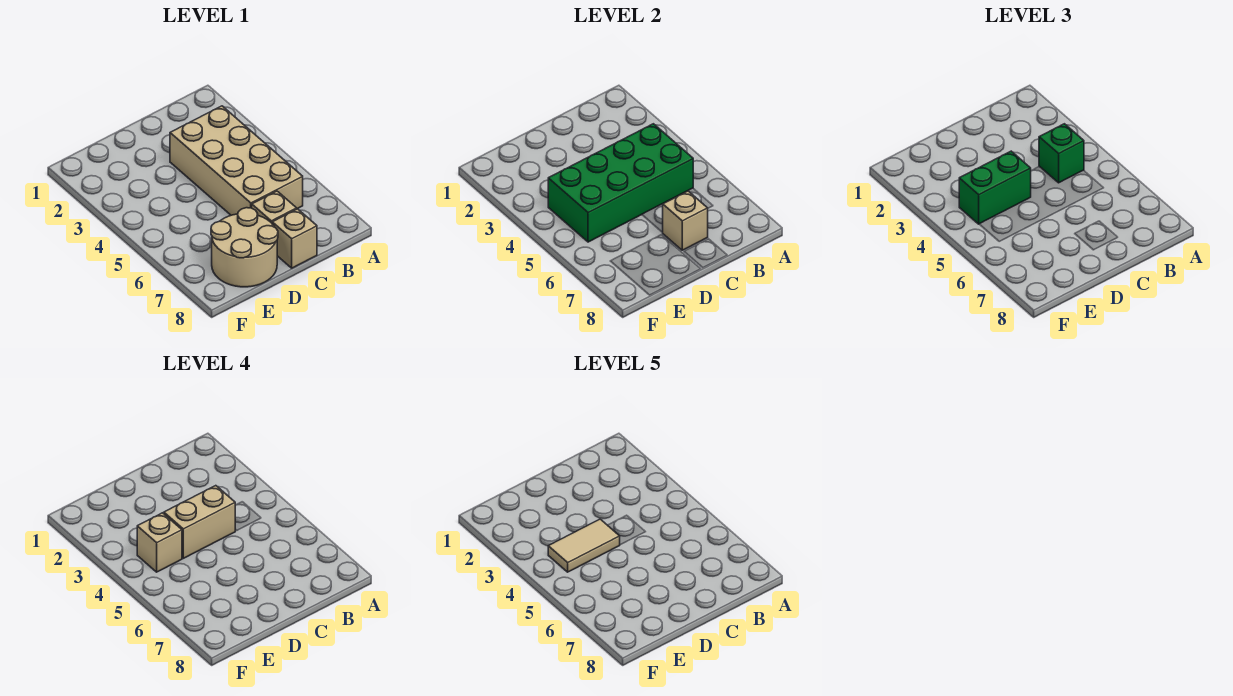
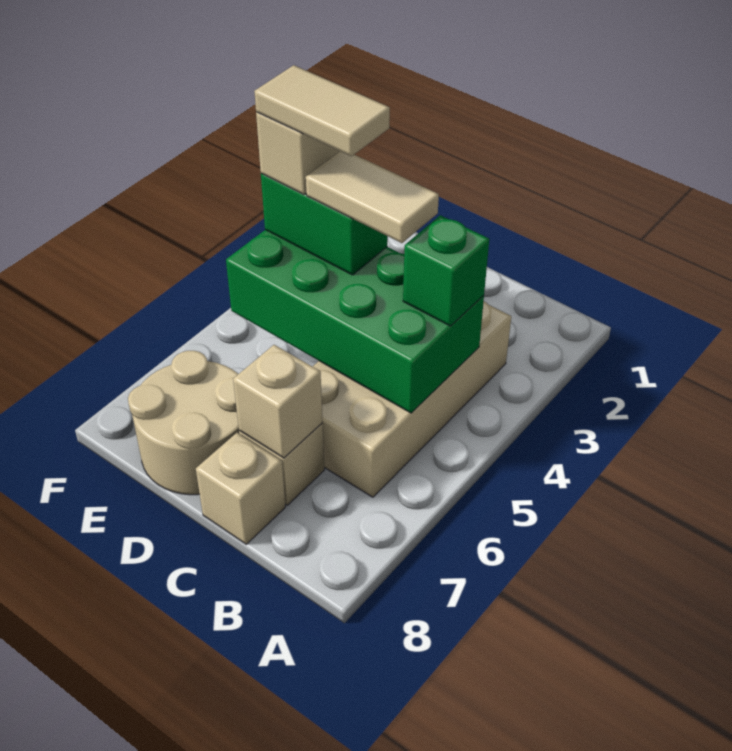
tan 1x2 brick [164,486,235,558] -> tan 1x2 tile [306,151,439,243]

